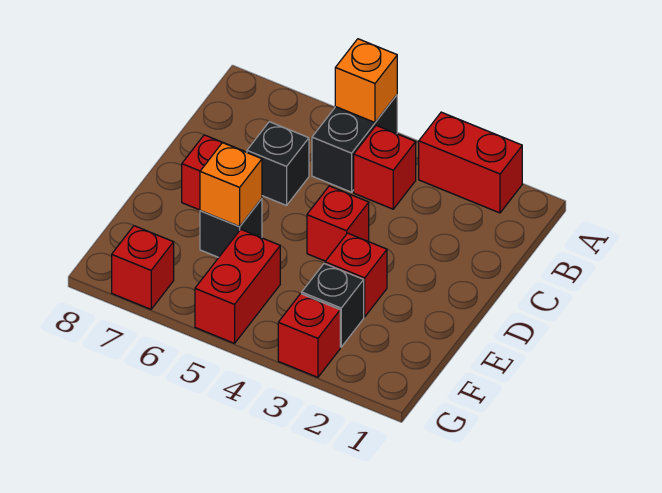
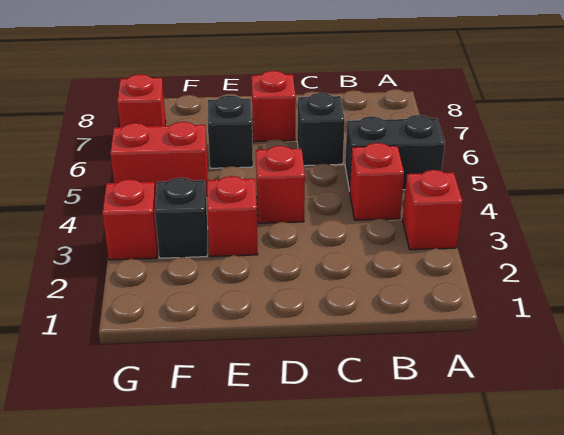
red 1x2 brick [419,112,522,213] -> red 1x1 brick [403,170,463,250]
orange 1x1 brick [335,39,397,122] -> none
orange 1x1 brick [200,143,262,227] -> none

